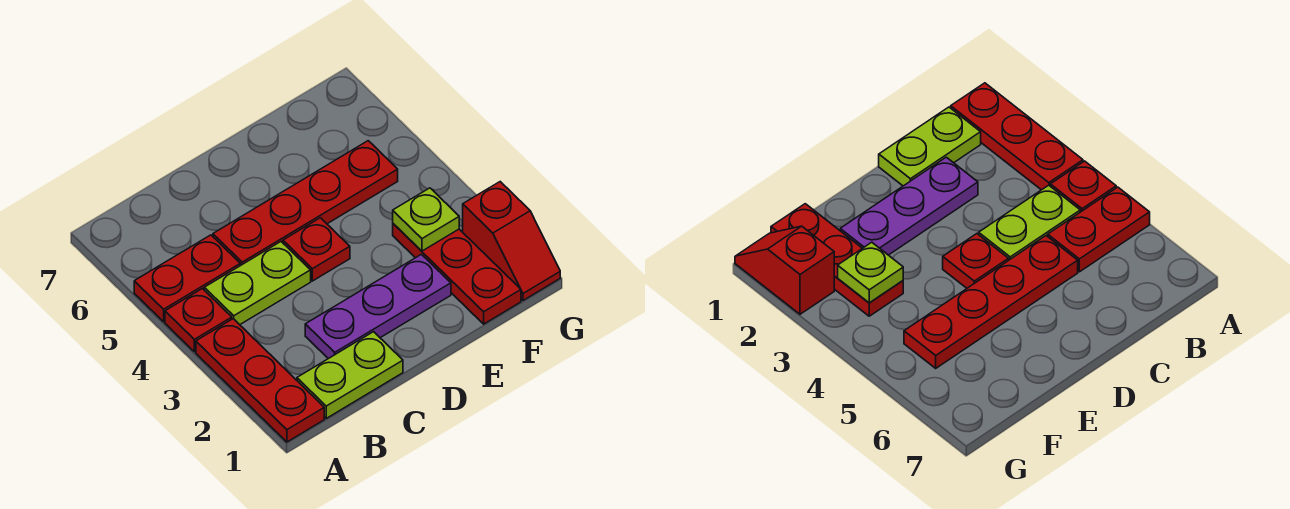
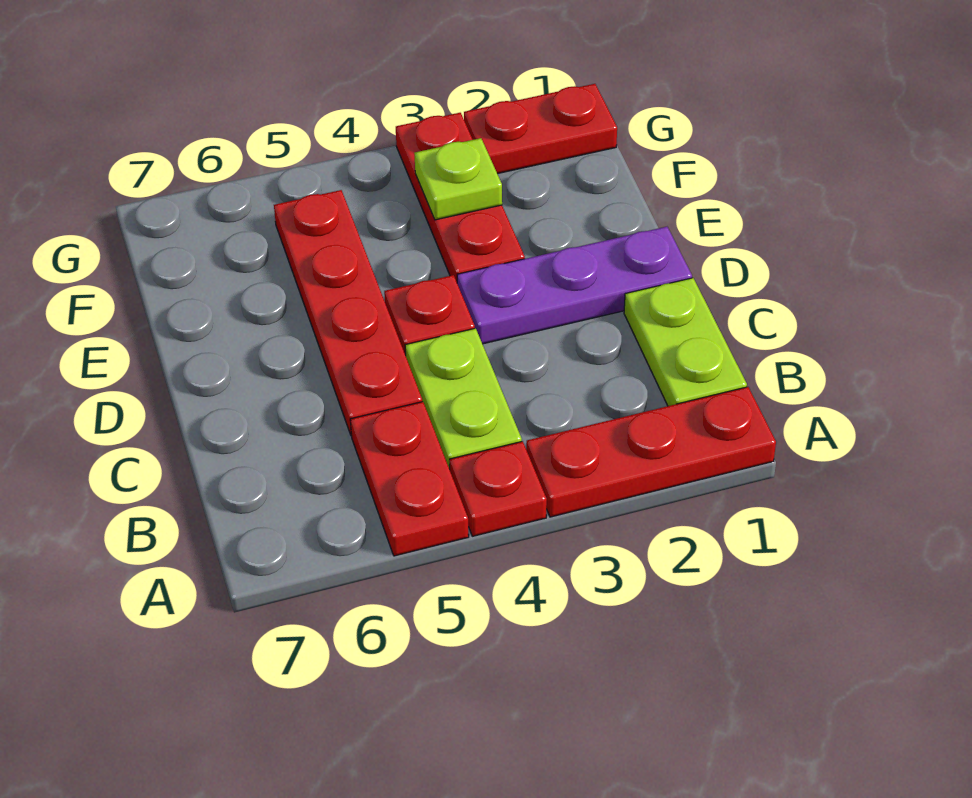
purple 1x3 plate [305,254,451,359] -> purple 1x3 plate turned to [457,227,692,344]
red 1x3 plate [393,224,521,324] -> red 1x3 plate turned to [396,113,525,282]
red 1x2 slope [463,182,560,300] -> red 1x2 plate [464,84,617,174]

